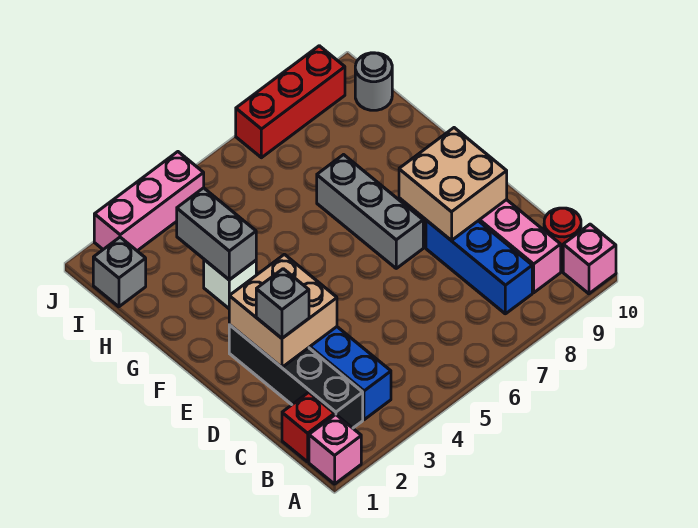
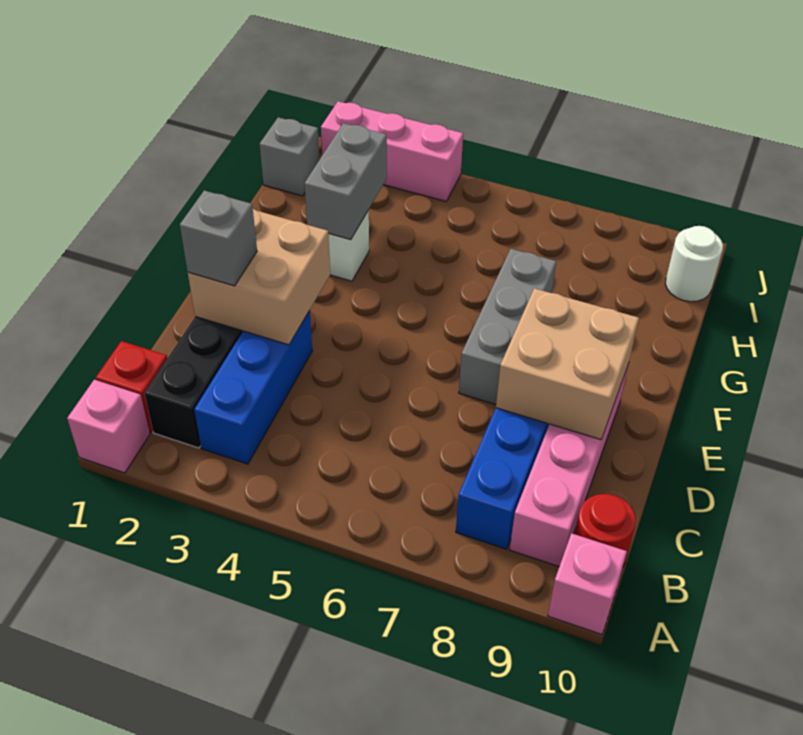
grey 1x1 round brick [355,53,392,110] -> white 1x1 round brick [665,226,723,302]
red 1x3 brick [236,46,345,158] -> none

